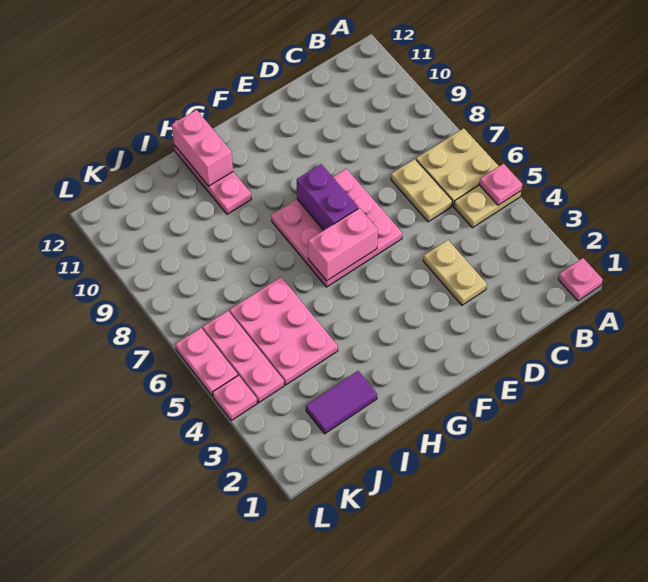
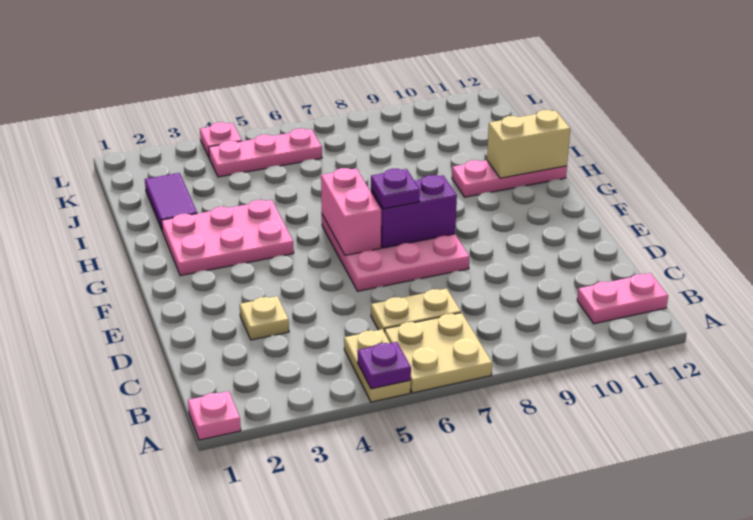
pink 1x1 plate [479,164,522,205] -> purple 1x1 plate [358,342,411,389]
tan 1x2 plate [423,240,487,305] -> tan 1x1 plate [240,296,289,340]
none -> purple 1x1 plate [371,169,420,209]
pink 1x2 brick [172,110,233,186] -> tan 1x2 brick [487,110,570,178]
pink 2x3 plate [229,277,338,385] -> pink 2x3 plate moved to [162,199,294,276]
pink 1x2 plate [175,328,238,396] -> pink 1x2 plate moved to [577,273,668,324]

